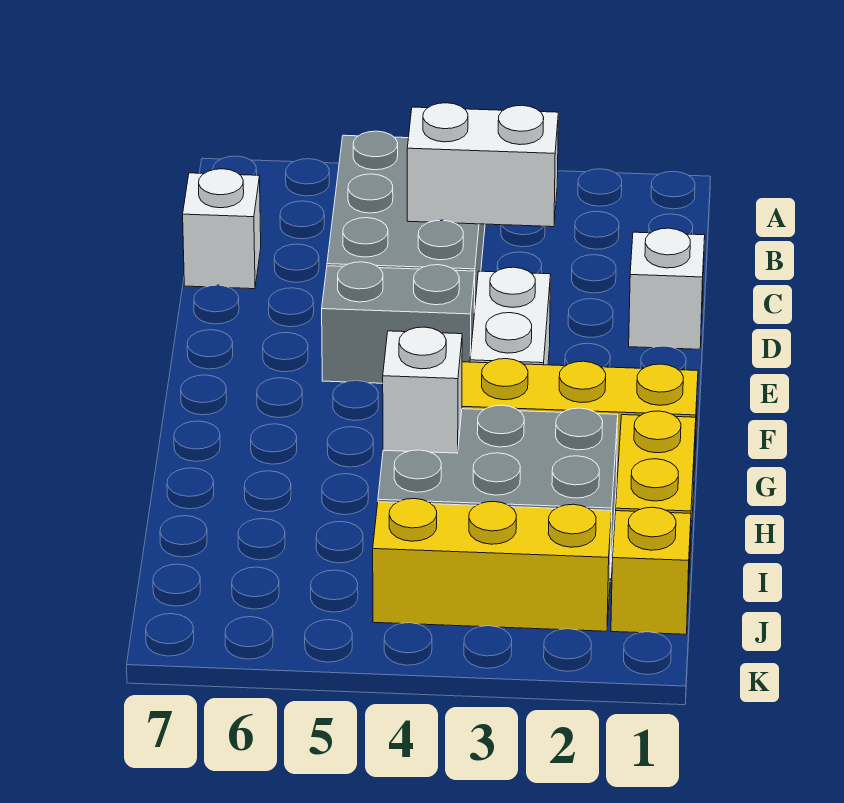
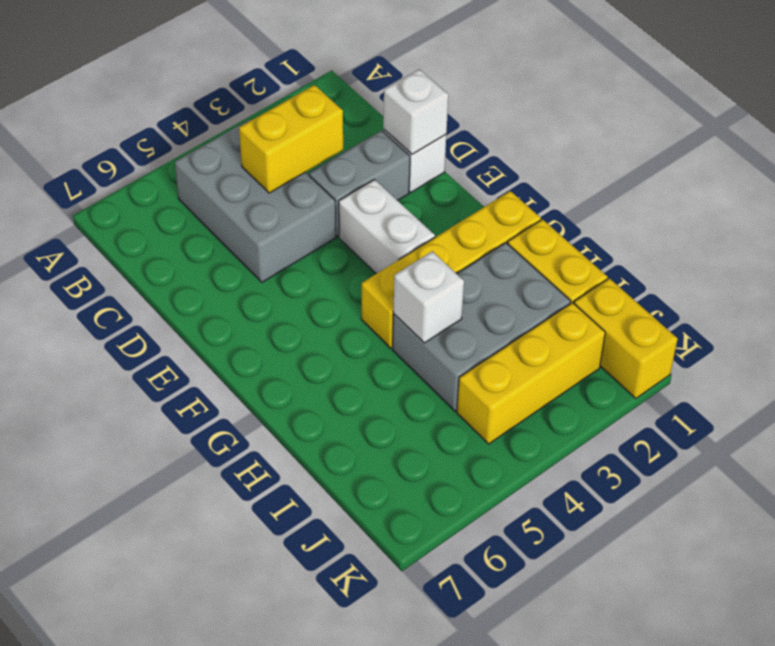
white 1x2 brick [407,103,558,227] -> yellow 1x2 brick [239,85,343,193]
white 1x1 brick [183,169,261,289] -> white 1x1 brick moved to [383,69,448,154]
grey 1x2 brick [322,262,475,383] -> grey 1x2 brick moved to [309,131,410,236]
yellow 1x1 brick [611,507,691,634] -> yellow 1x2 brick [574,278,678,399]

